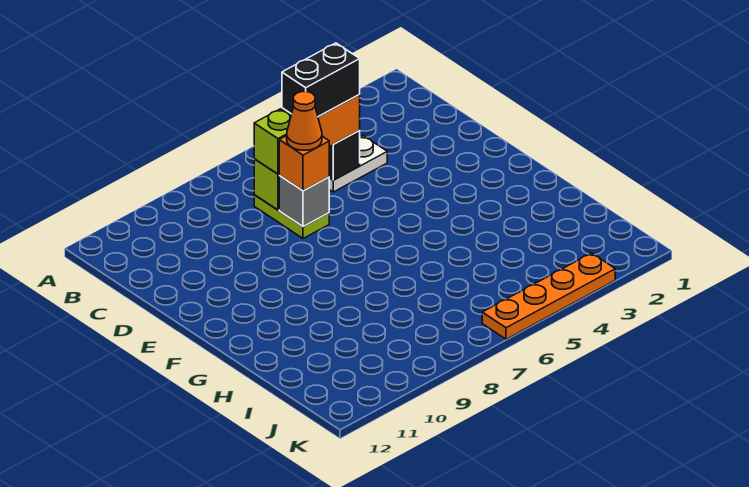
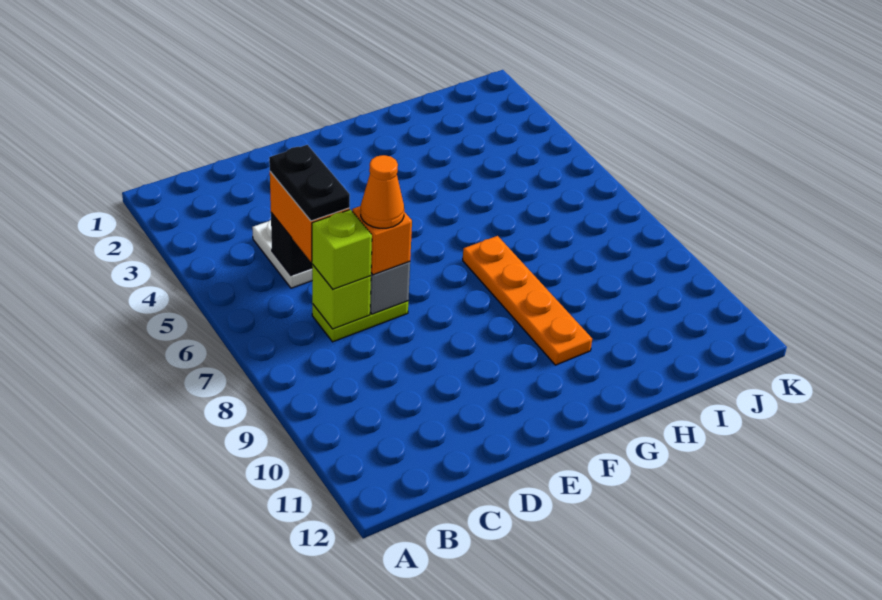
black 1x2 brick [282,43,360,116] -> black 1x2 plate [269,145,350,221]
orange 1x4 plate [482,253,615,339] -> orange 1x4 plate moved to [463,236,592,365]

